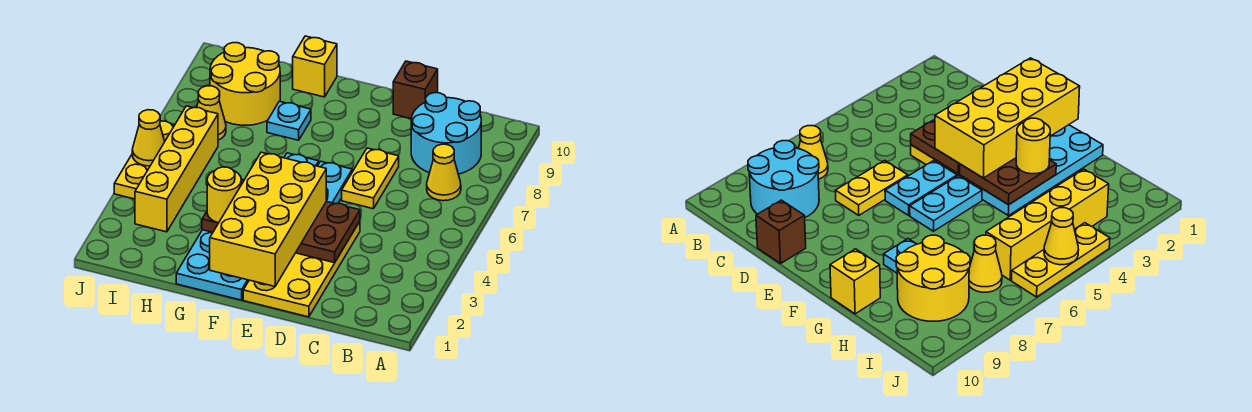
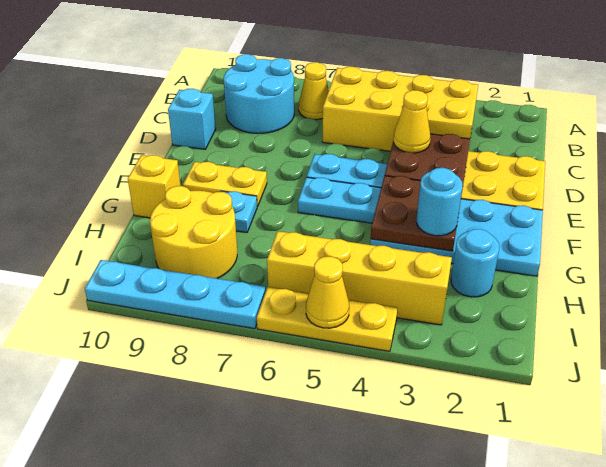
yellow 1x2 plate [342,148,399,209] -> yellow 1x2 plate moved to [183,162,267,206]
brown 1x1 brick [393,61,438,119] -> cyan 1x1 brick [168,89,216,149]
yellow 2x4 brick [210,152,326,286] -> yellow 2x4 brick moved to [322,67,478,151]
yellow 1x1 round brick [207,167,241,223] -> cyan 1x1 round brick [417,168,463,236]
none -> cyan 1x1 round brick [451,229,499,297]
yellow 1x1 cone [197,86,226,140] -> yellow 1x1 cone moved to [394,90,431,153]
none -> cyan 1x4 plate [85,260,266,329]

